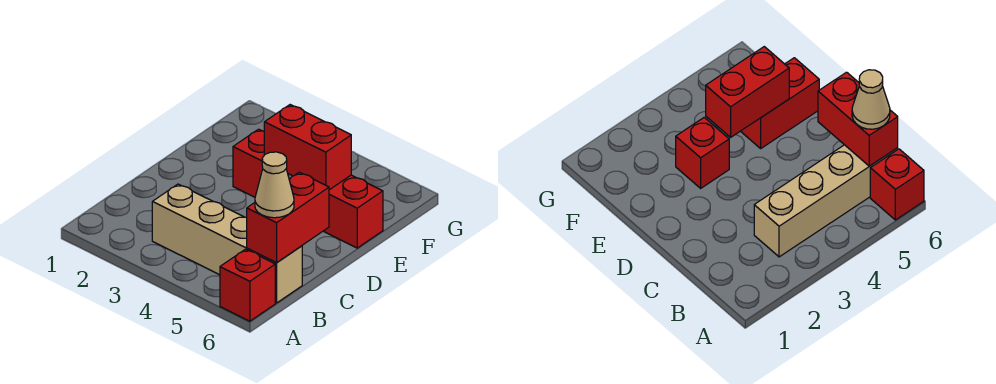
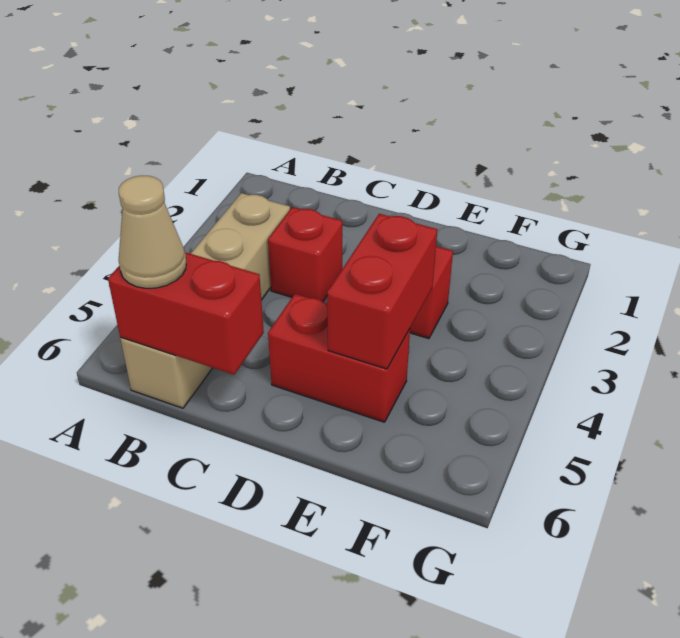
red 1x1 brick [220,249,275,321] -> red 1x1 brick moved to [268,207,342,301]
red 1x2 brick [324,175,383,248] -> red 1x2 brick turned to [268,294,410,422]

